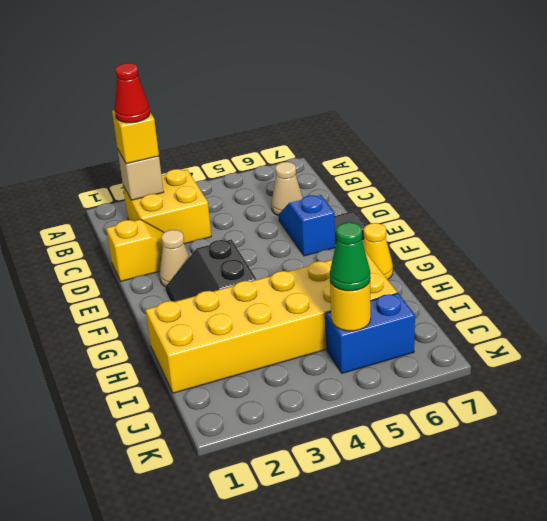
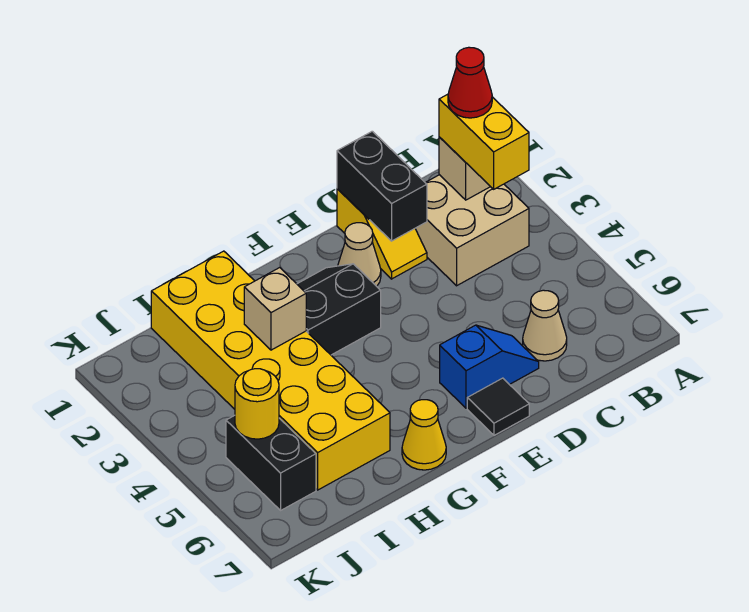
yellow 2x2 brick [123,169,211,244] -> tan 2x2 brick [415,175,529,286]
yellow 1x1 brick [112,110,159,164] -> yellow 1x2 brick [439,94,529,189]
none -> black 1x2 brick [337,131,427,241]
none -> tan 1x1 brick [244,268,306,350]
blue 1x2 brick [325,293,415,373] -> black 1x2 brick [226,415,316,510]
green 1x1 cone [330,222,370,291] -> none

